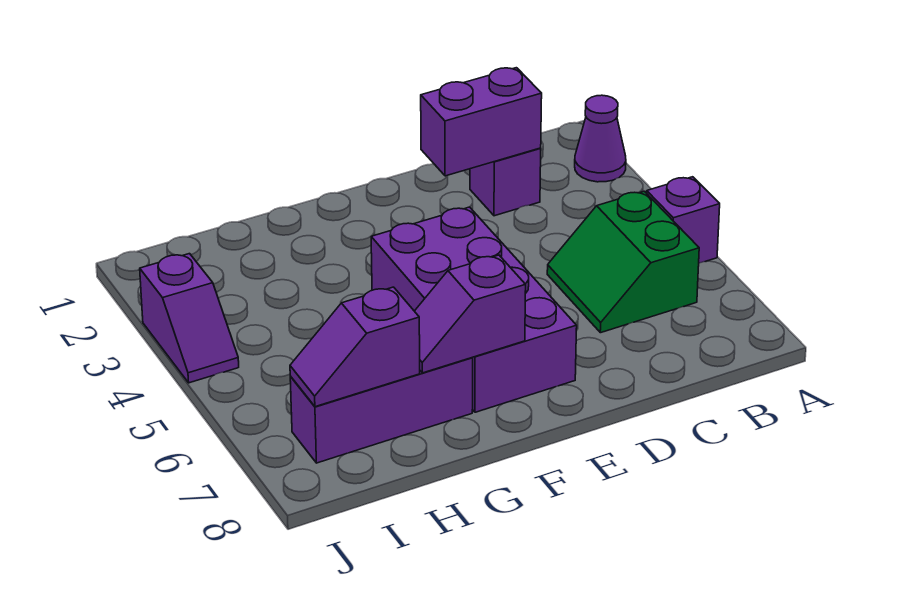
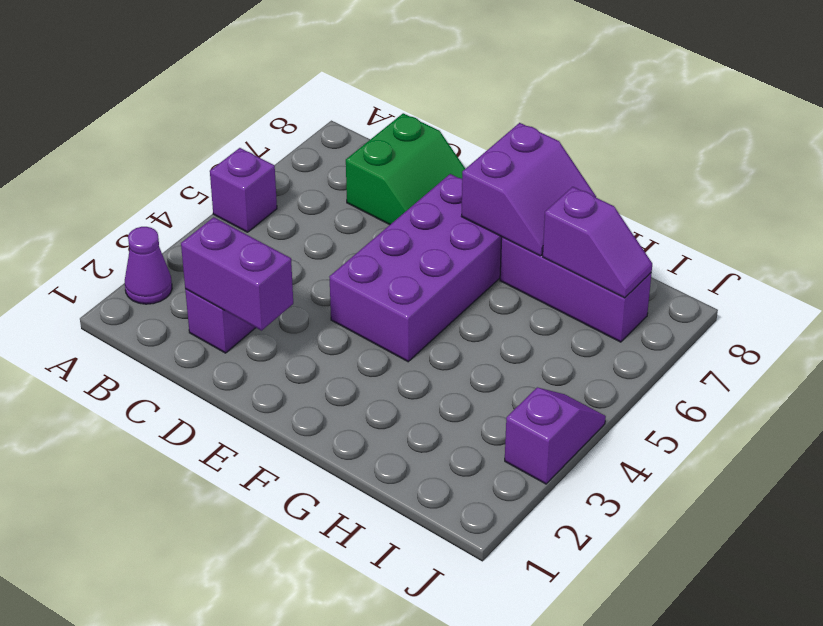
green 2x2 slope [547,191,699,333] -> green 2x2 slope moved to [346,113,465,225]
purple 1x2 slope [415,255,526,373] -> purple 2x2 slope [461,123,596,256]

